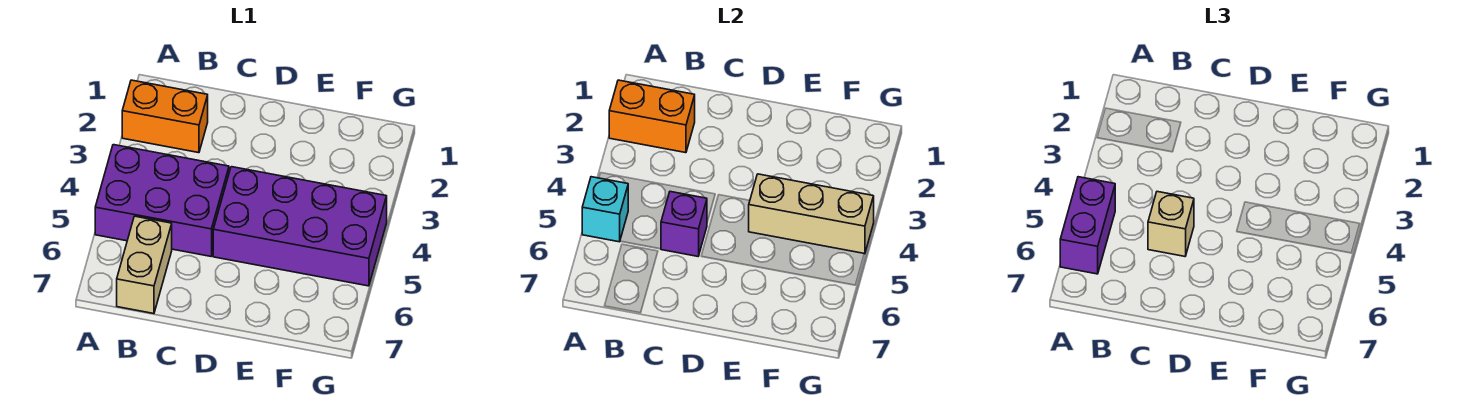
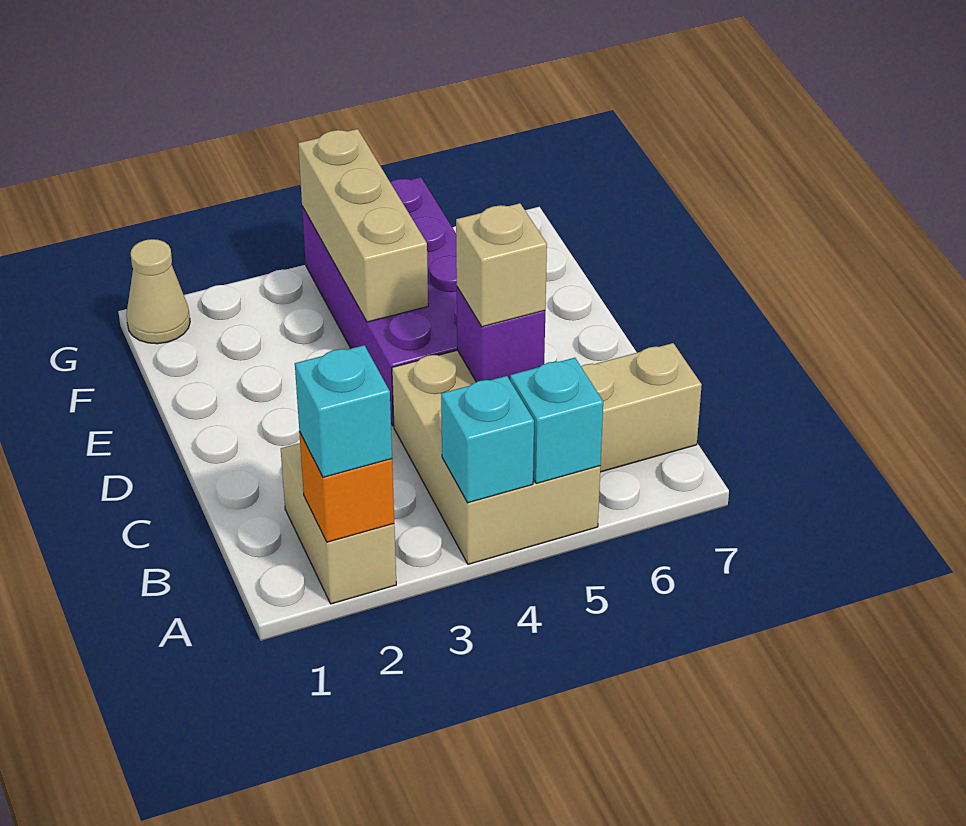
orange 1x2 brick [122,80,208,153] -> tan 1x2 brick [281,443,396,604]
orange 1x2 brick [609,80,695,153] -> orange 1x1 brick [299,432,394,542]
none -> cyan 1x1 brick [295,345,392,477]
purple 2x3 brick [95,145,229,256] -> tan 2x3 brick [392,350,600,564]
none -> cyan 1x1 brick [441,376,534,503]
purple 1x2 brick [1060,177,1115,274] -> none
none -> tan 1x1 cone [126,239,190,344]

